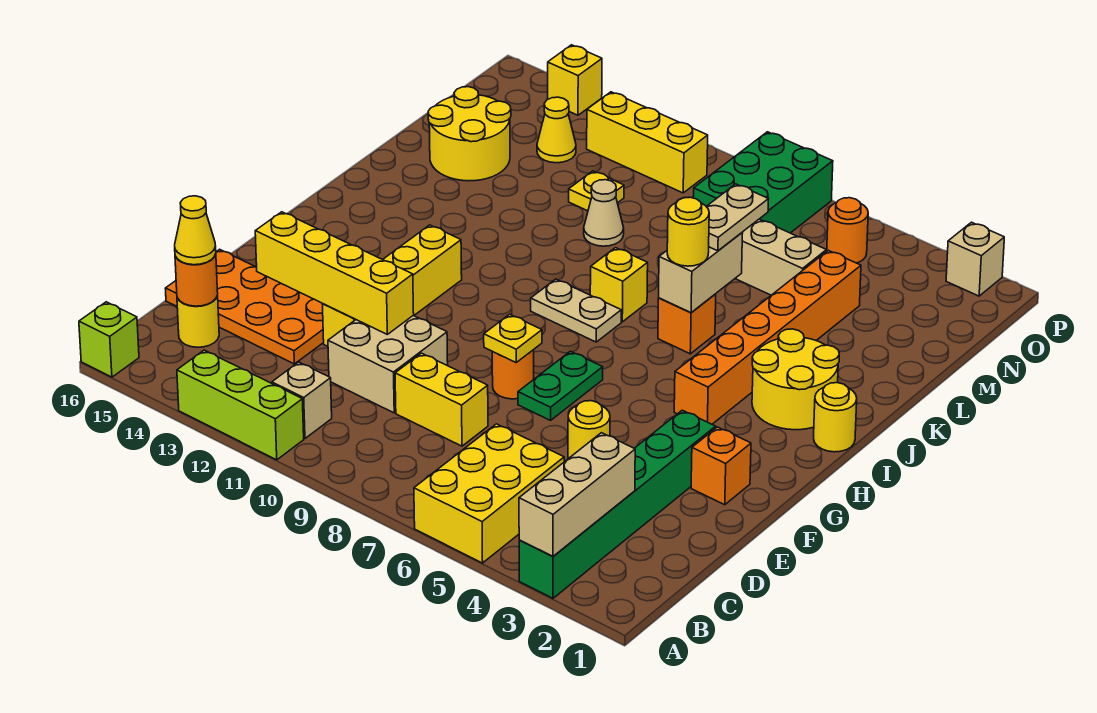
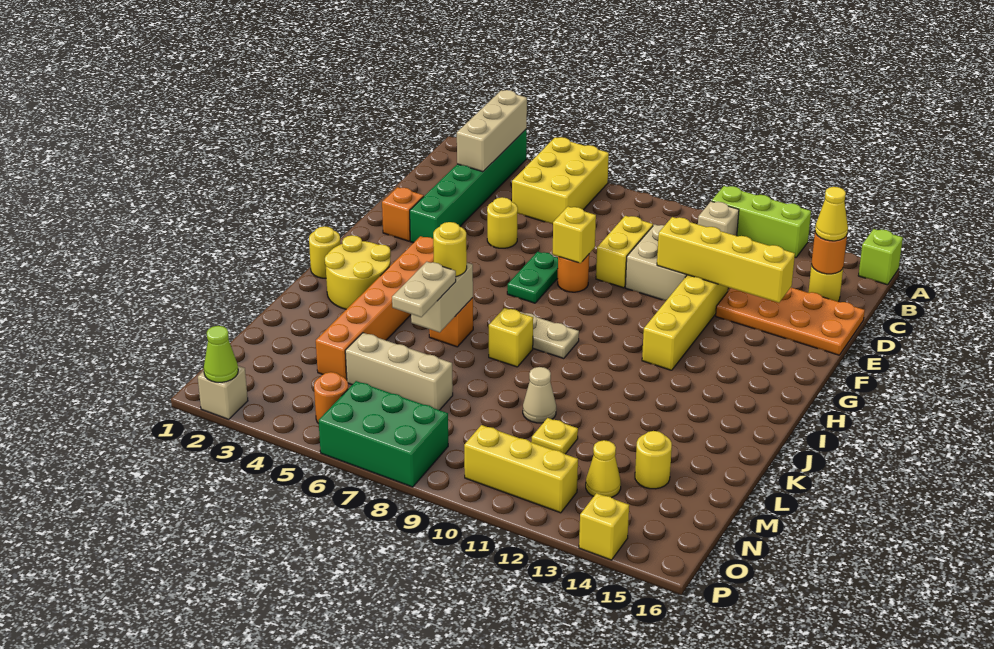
yellow 1x2 brick [395,353,488,446] -> yellow 1x2 brick turned to [596,216,653,288]
yellow 1x1 plate [484,314,542,362] -> yellow 1x1 brick [553,207,596,263]
yellow 2x2 round brick [428,87,511,181] -> yellow 1x1 round brick [635,431,672,489]
green 2x3 brick [693,132,833,233] -> green 2x3 brick turned to [318,381,448,487]
none -> lime 1x1 cone [204,326,238,382]

